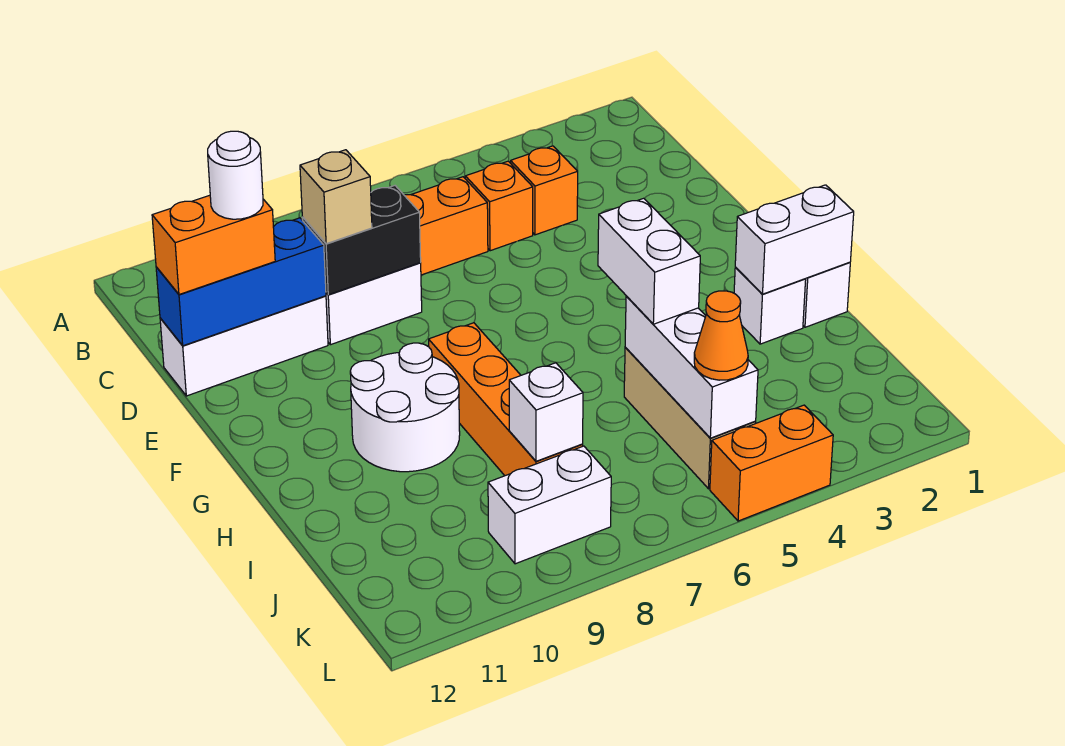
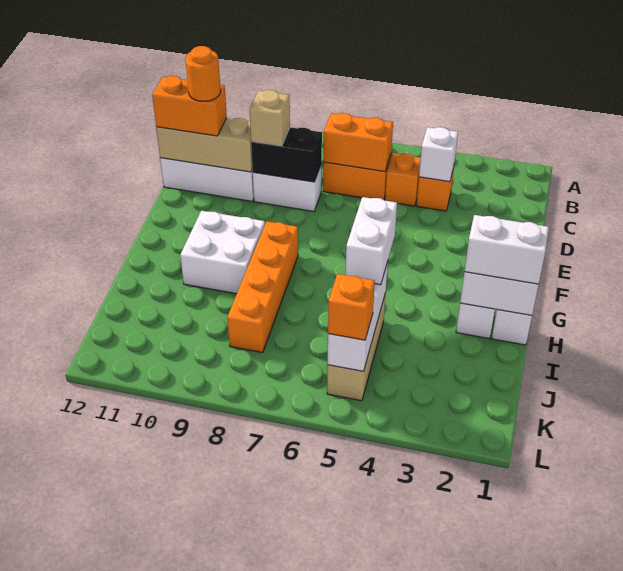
blue 1x3 brick [156,218,326,346] -> tan 1x3 brick [156,118,252,172]
white 1x1 round brick [208,131,263,219] -> orange 1x1 round brick [185,46,221,101]
white 2x2 round brick [350,343,460,472] -> white 2x2 brick [180,211,265,294]
white 1x1 brick [509,363,583,461] -> white 1x1 brick moved to [419,127,458,182]
orange 1x1 cone [694,291,748,380] -> orange 1x1 brick [328,274,375,340]
white 1x2 brick [488,446,611,564] -> white 1x2 brick moved to [464,215,549,284]
orange 1x2 brick [710,405,833,521] -> orange 1x2 brick moved to [324,113,393,172]

